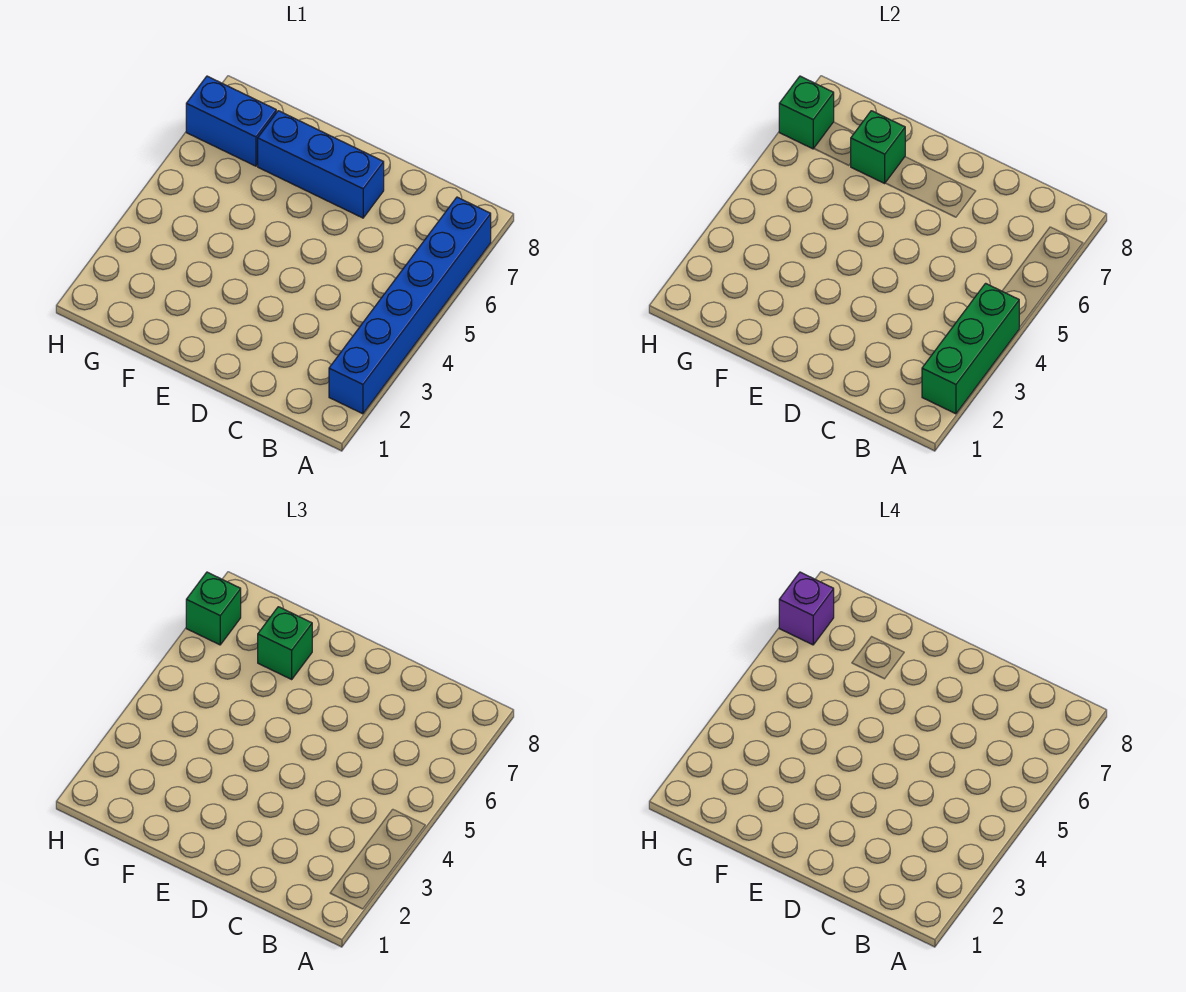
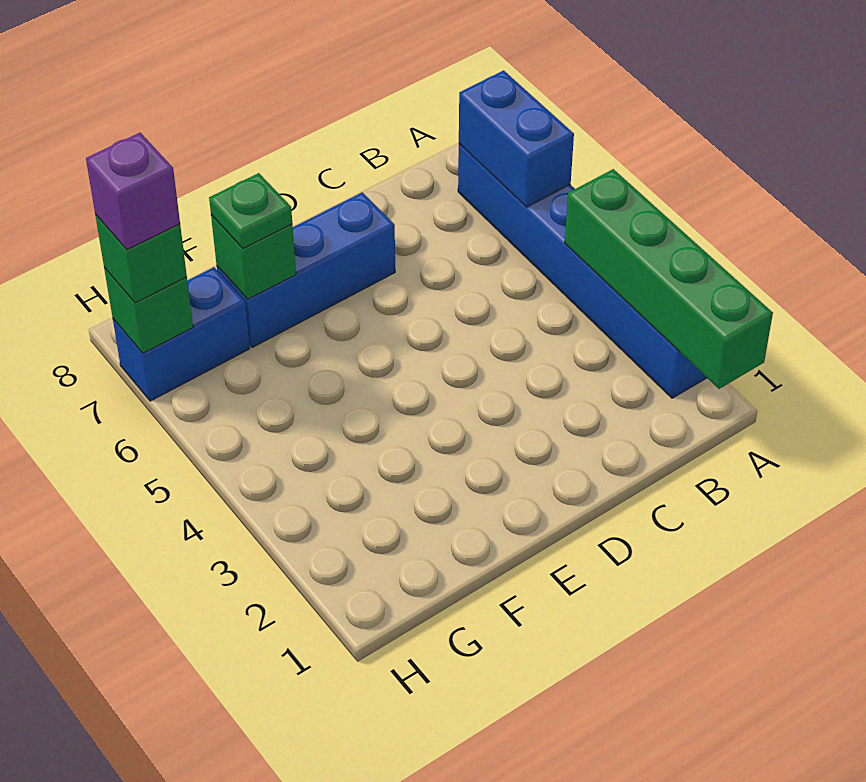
green 1x3 brick [922,283,1019,414] -> green 1x4 brick [565,169,773,389]
none -> blue 1x2 brick [459,70,574,207]
green 1x1 brick [258,607,312,679] -> green 1x1 plate [209,173,292,248]

